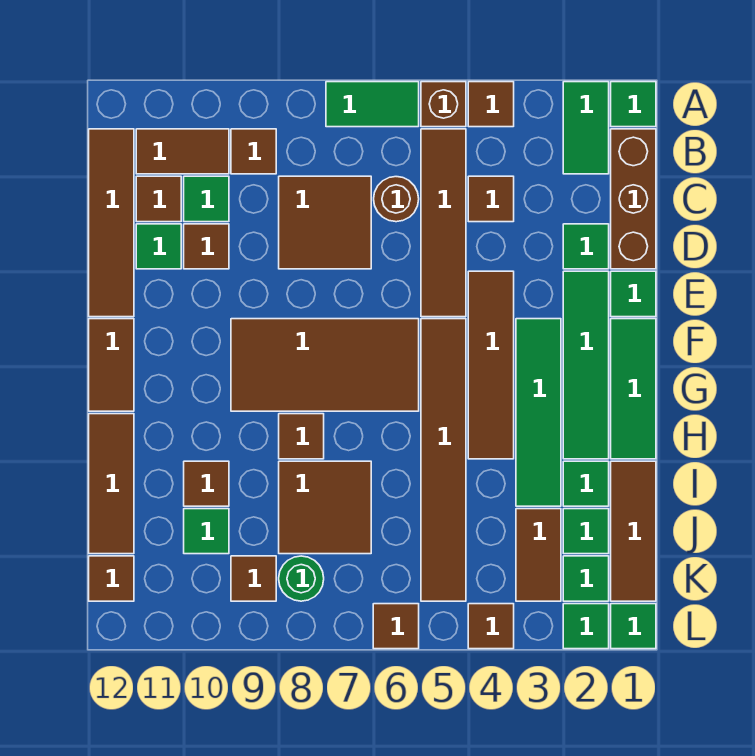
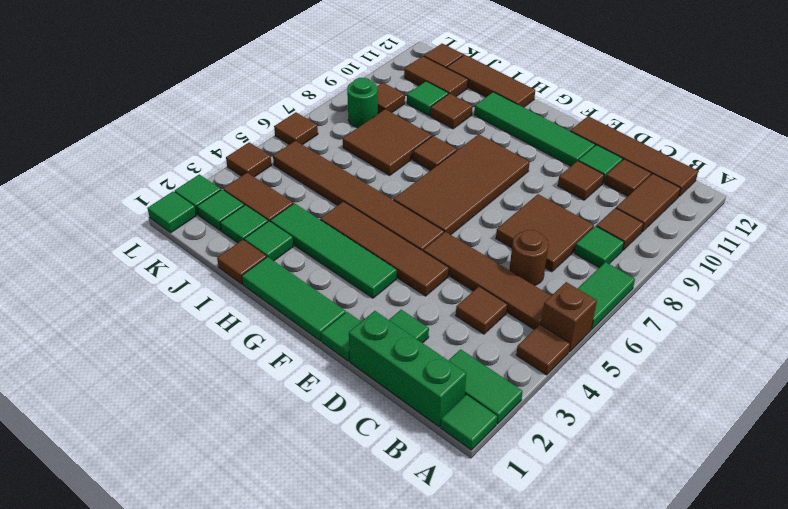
brown 1x3 brick [611,129,656,269] -> green 1x3 brick [349,311,466,427]
green 1x1 tile [184,176,229,222] -> green 1x1 tile moved to [575,226,624,268]
green 1x4 tile [563,271,609,459] -> green 1x4 tile moved to [474,92,595,166]
brown 1x2 tile [89,319,134,411] -> brown 1x2 tile moved to [404,56,468,96]
brown 1x3 tile [611,461,656,601] -> brown 1x1 tile [217,240,266,284]

